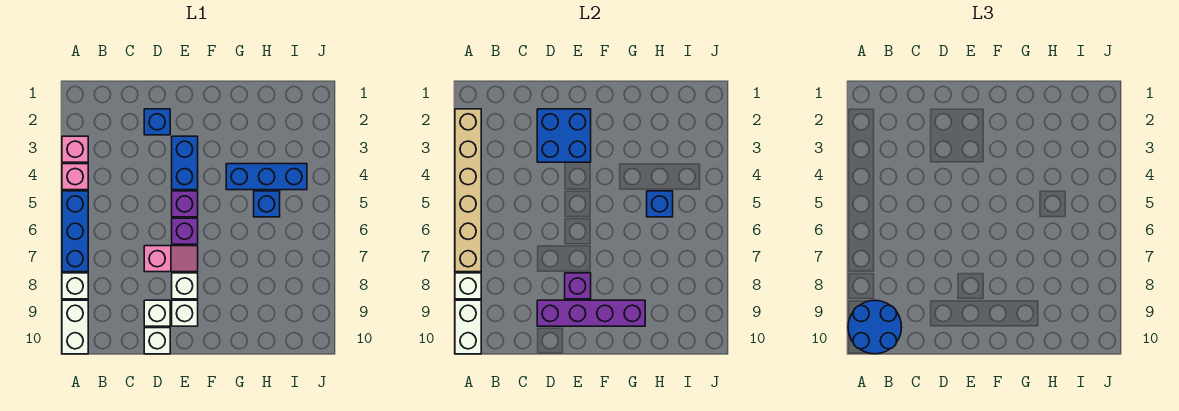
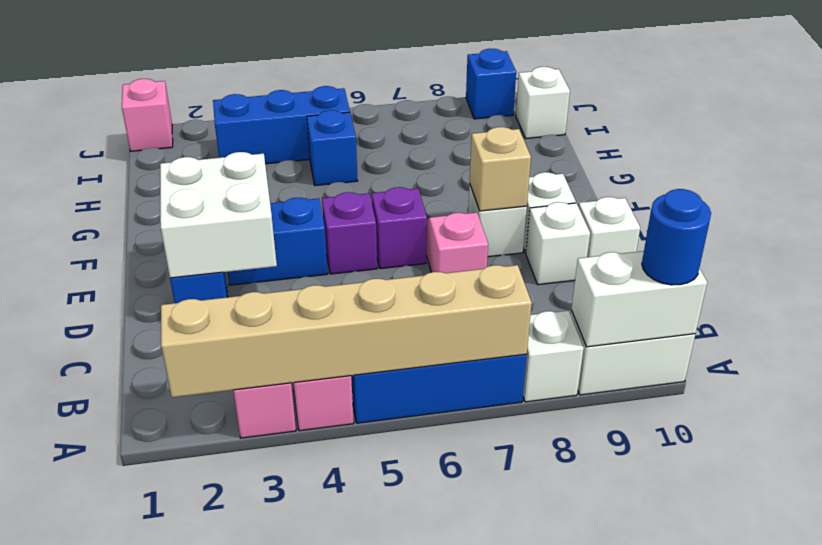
white 1x1 brick [455,273,481,299] -> white 1x1 brick moved to [516,67,570,138]
blue 2x2 round brick [848,300,902,354] -> blue 1x1 round brick [642,189,711,285]
blue 2x2 brick [537,109,591,162] -> white 2x2 brick [160,152,277,278]
purple 1x4 brick [537,300,645,326] -> none
purple 1x1 brick [565,273,591,299] -> tan 1x1 brick [470,127,531,211]
blue 1x3 brick [226,164,307,190] -> blue 1x3 brick turned to [213,86,350,164]
blue 1x1 brick [647,191,673,217] -> blue 1x1 brick moved to [466,49,516,119]
none -> pink 1x1 brick [122,79,173,151]

